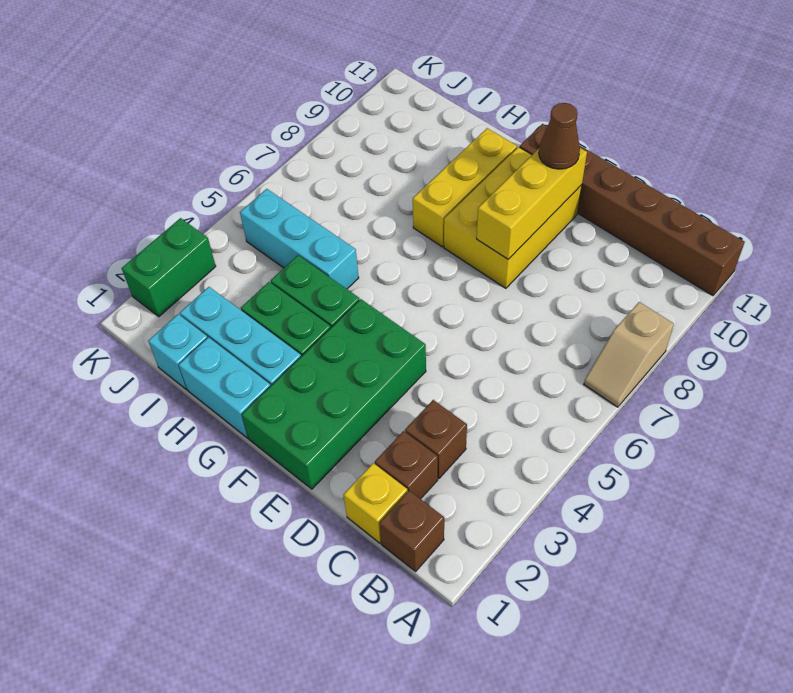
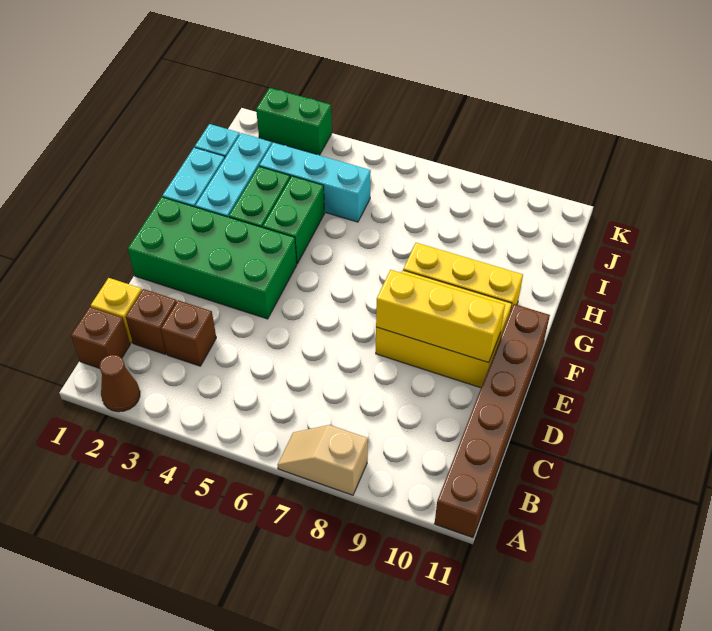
brown 1x1 cone [539,103,580,169] -> brown 1x1 cone moved to [99,355,140,412]
cyan 1x3 brick [240,189,359,289] -> cyan 1x3 brick turned to [259,142,371,222]

